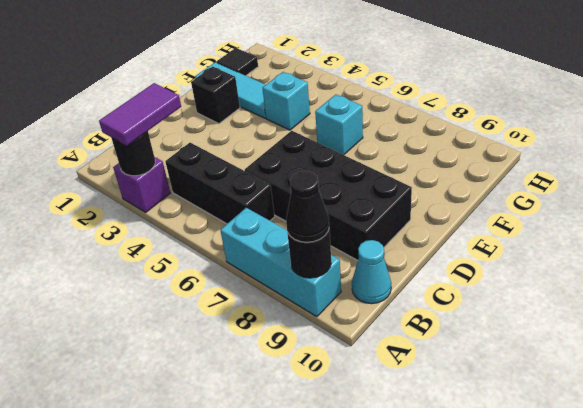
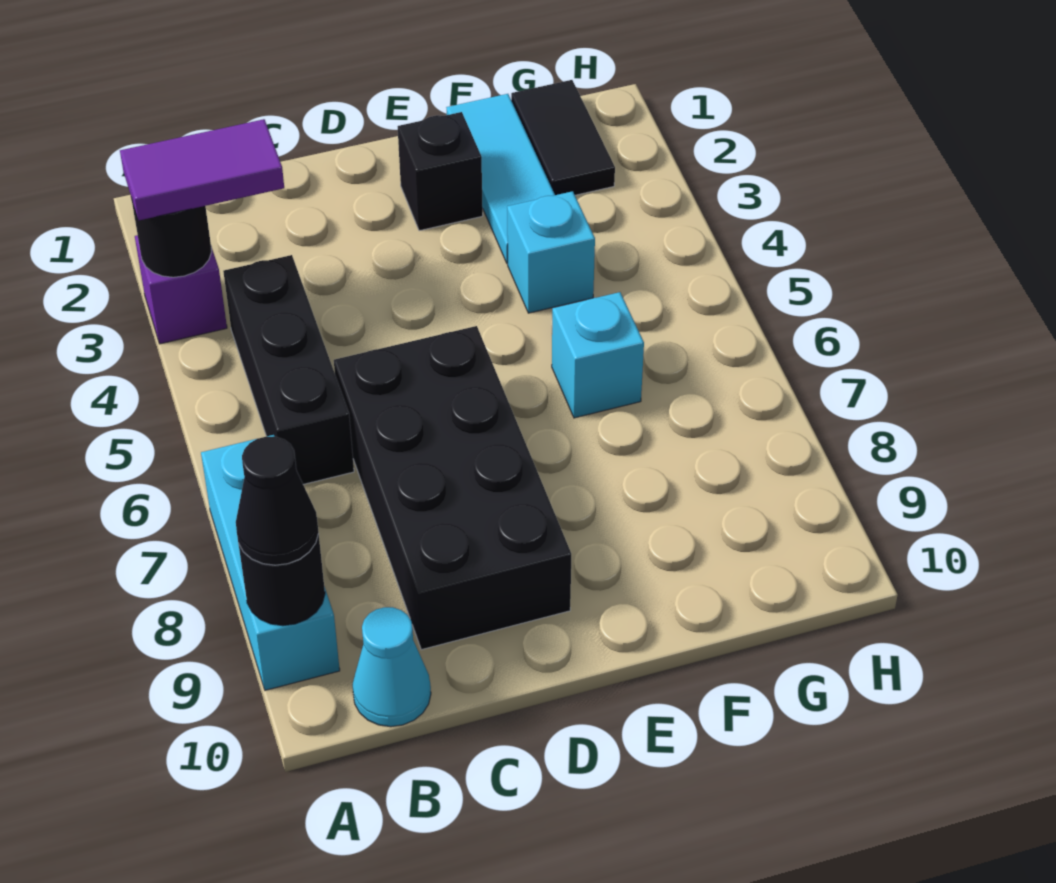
black 1x1 tile [216,48,258,76] -> black 1x2 tile [511,80,615,195]

